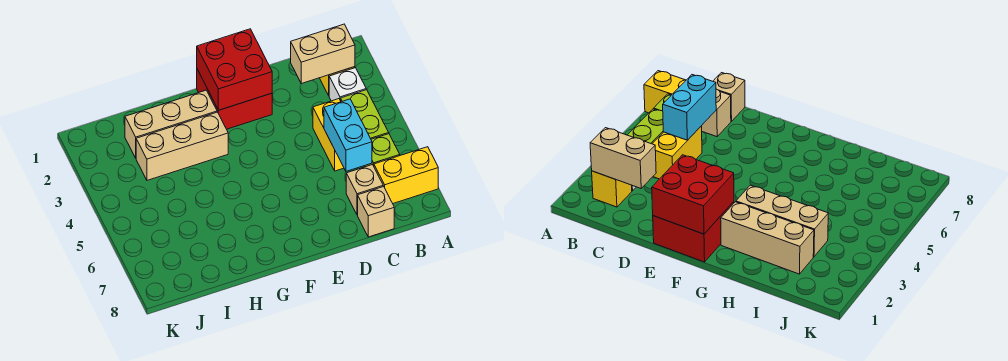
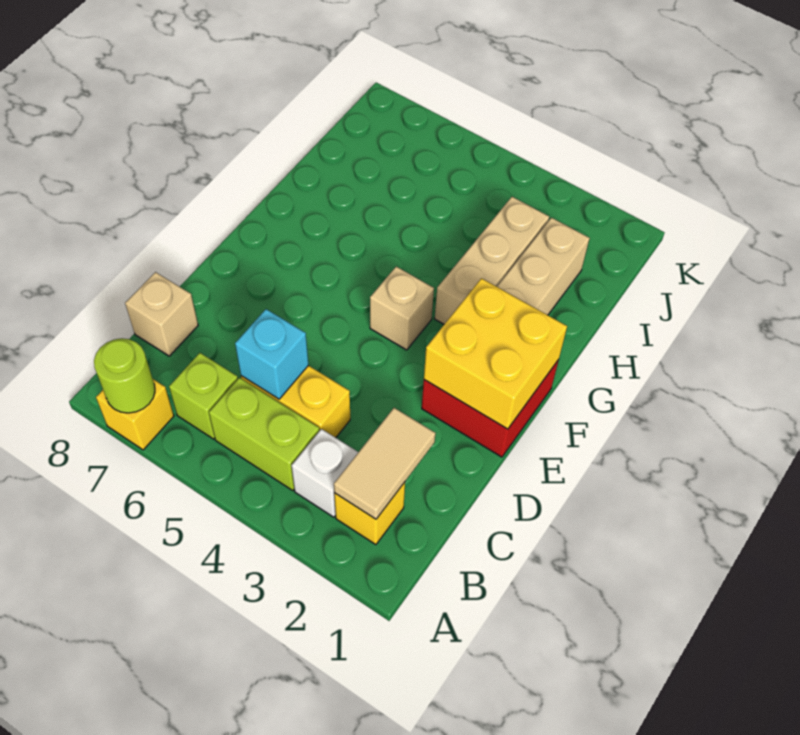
yellow 1x2 brick [374,147,438,203] -> yellow 1x1 brick [96,379,174,450]
none -> lime 1x1 round brick [94,338,155,413]
tan 1x2 brick [291,24,355,84] -> tan 1x2 tile [334,408,435,519]
cyan 1x2 brick [324,99,372,171] -> cyan 1x1 brick [235,309,308,399]
tan 1x1 brick [346,165,383,215] -> tan 1x1 brick moved to [370,267,434,350]
red 2x2 brick [197,29,272,110] -> yellow 2x2 brick [424,278,567,429]

